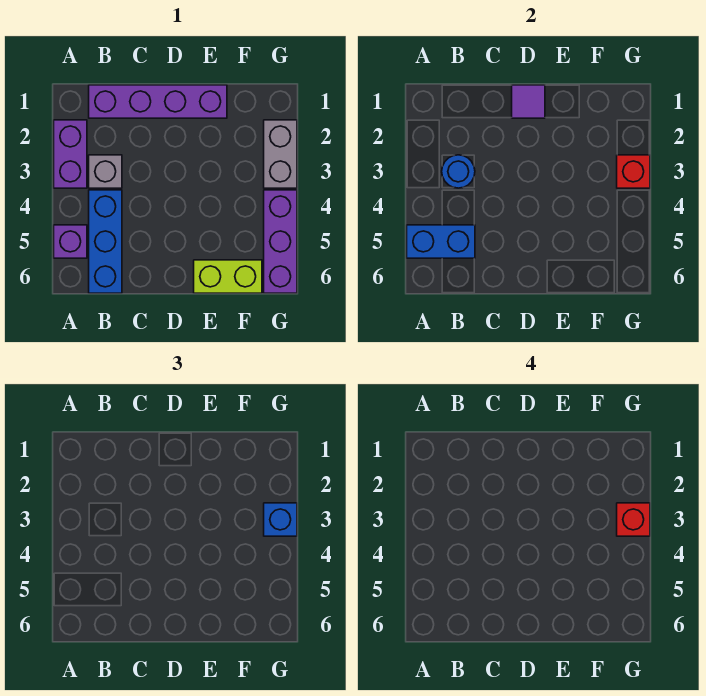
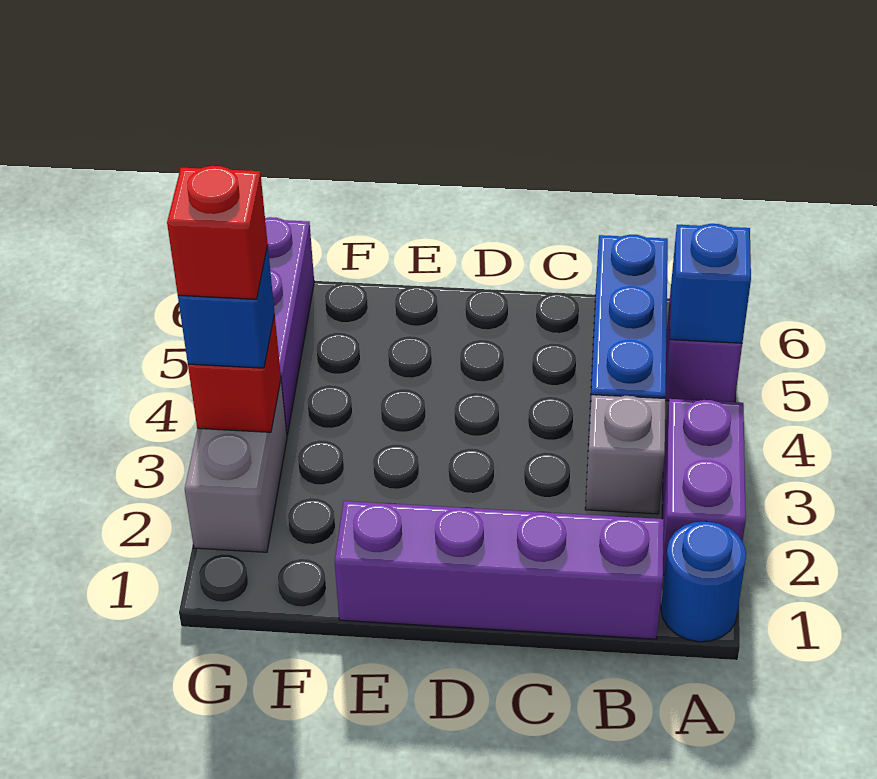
blue 1x2 brick [407,225,475,258] -> blue 1x1 brick [670,224,751,343]
blue 1x1 round brick [442,155,475,188] -> blue 1x1 round brick moved to [661,521,746,642]
purple 1x1 tile [512,85,545,118] -> none
lime 1x2 brick [194,260,262,293] -> none

